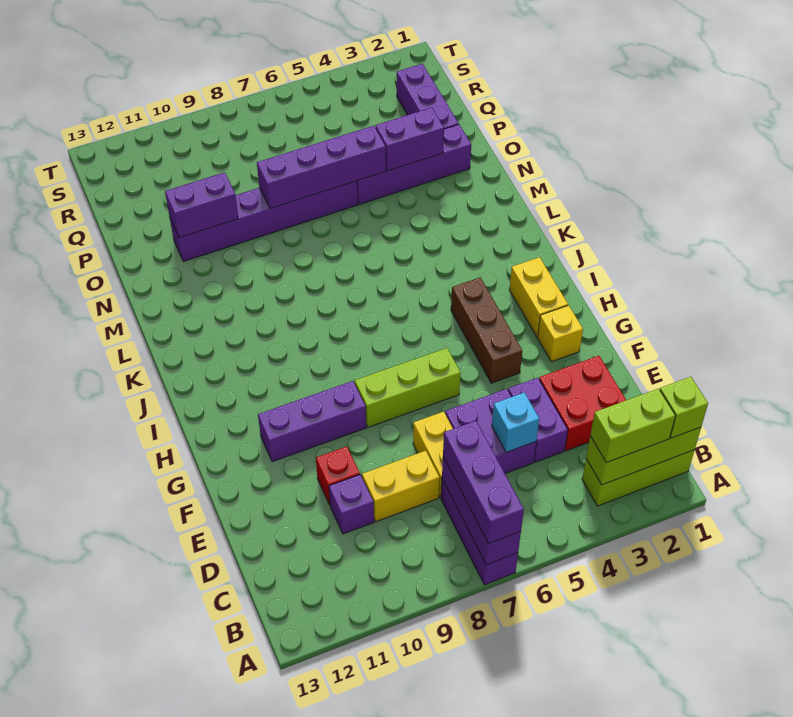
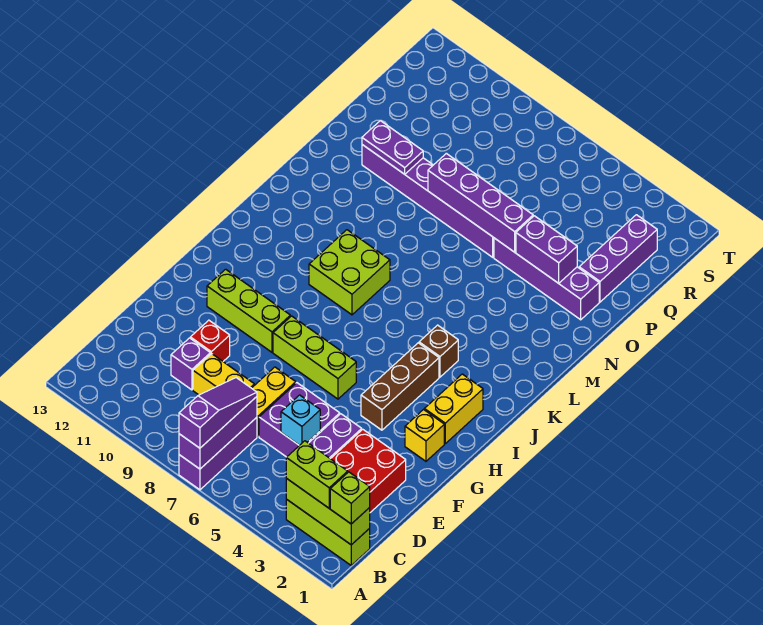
purple 1x3 brick [443,421,524,544] -> purple 1x3 slope [179,378,257,448]
purple 1x3 brick [258,381,366,462] -> lime 1x3 brick [207,269,290,352]
none -> brown 1x1 brick [419,325,458,377]
none -> lime 2x2 brick [309,230,390,315]
purple 1x2 brick [165,172,238,238] -> purple 1x2 plate [362,121,423,174]

